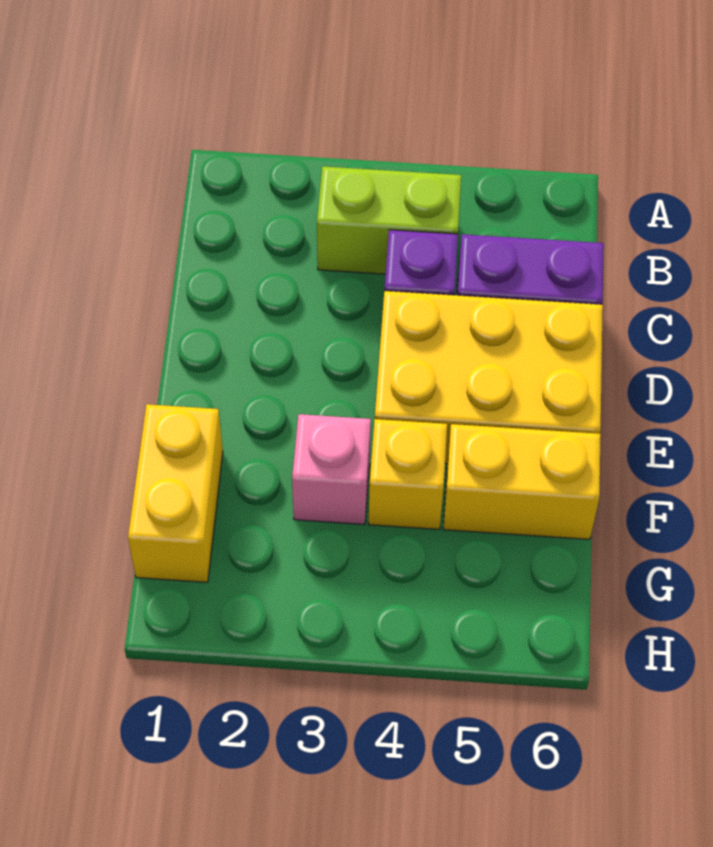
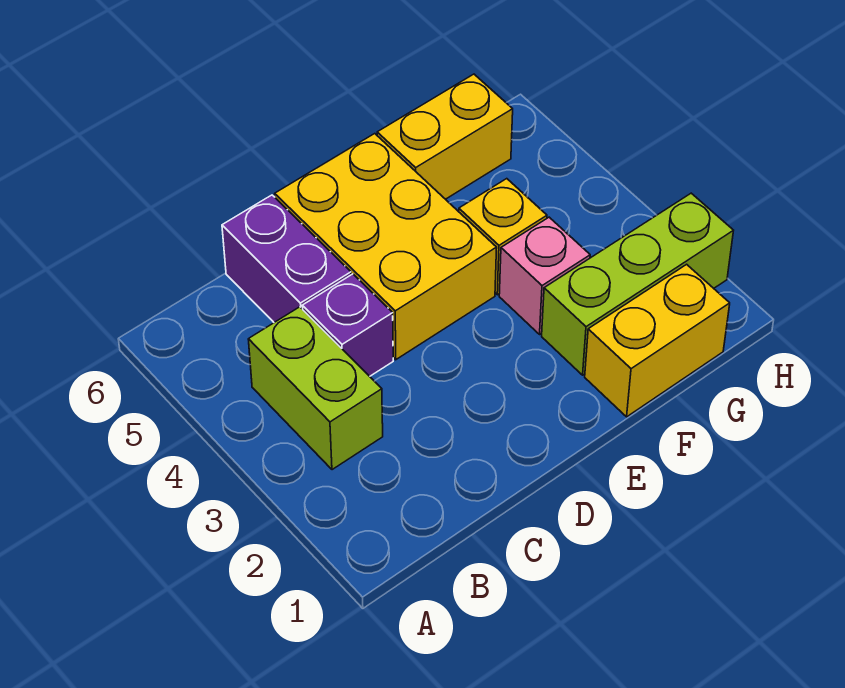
none -> lime 1x3 brick [542,193,734,375]
yellow 1x2 brick [443,424,601,539] -> yellow 1x2 brick turned to [377,74,513,199]

